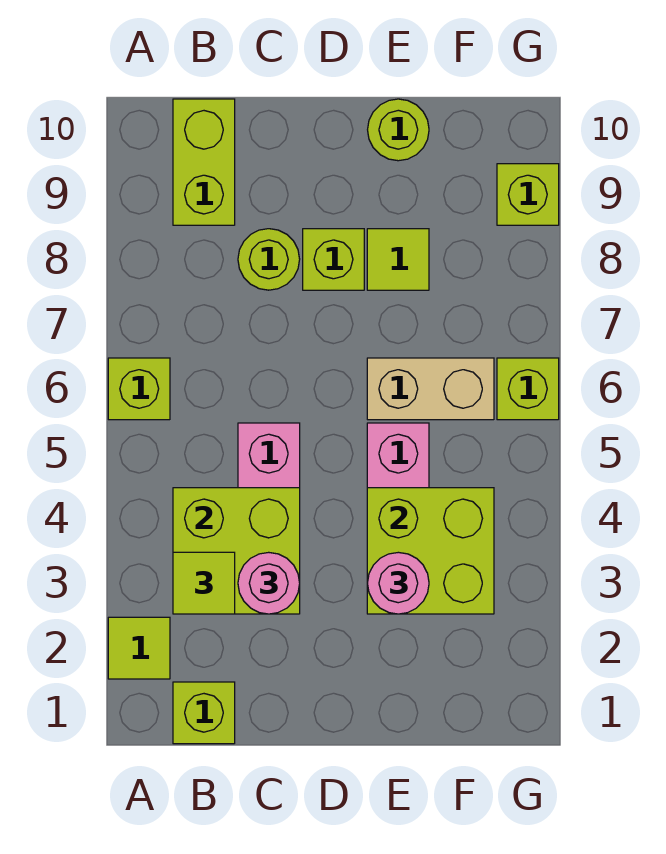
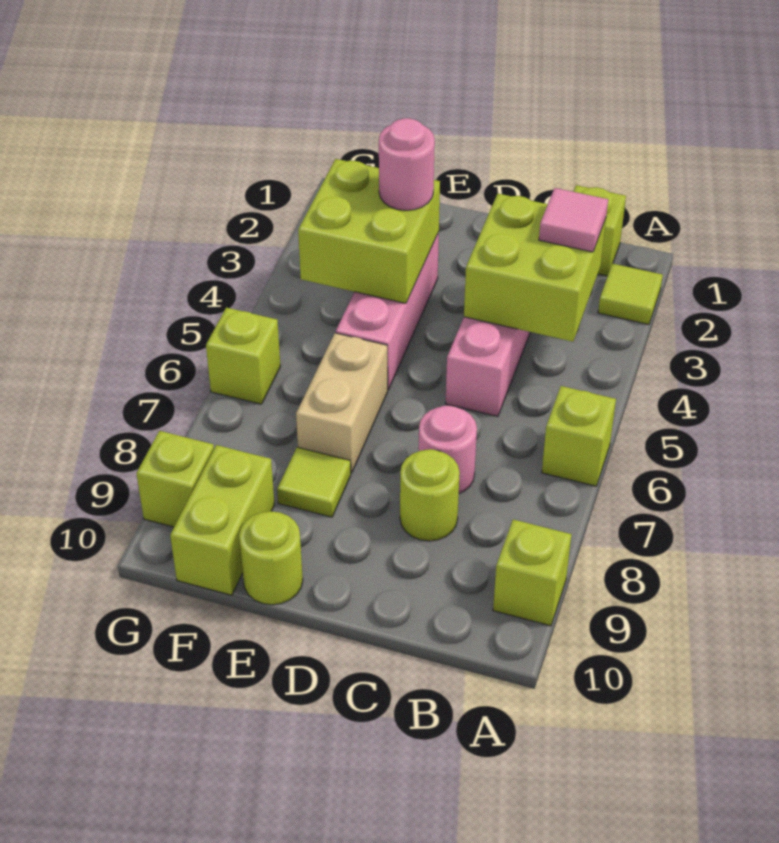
lime 1x1 tile [173,552,235,614] -> pink 1x1 tile [539,188,608,252]
lime 1x2 brick [173,99,235,225] -> lime 1x2 brick moved to [170,445,274,595]
pink 1x1 round brick [238,552,300,614] -> pink 1x1 round brick moved to [419,406,477,493]
lime 1x1 brick [303,229,364,290] -> lime 1x1 brick moved to [493,519,572,626]
tan 1x2 brick [367,358,494,420] -> tan 1x2 brick turned to [296,333,388,473]

